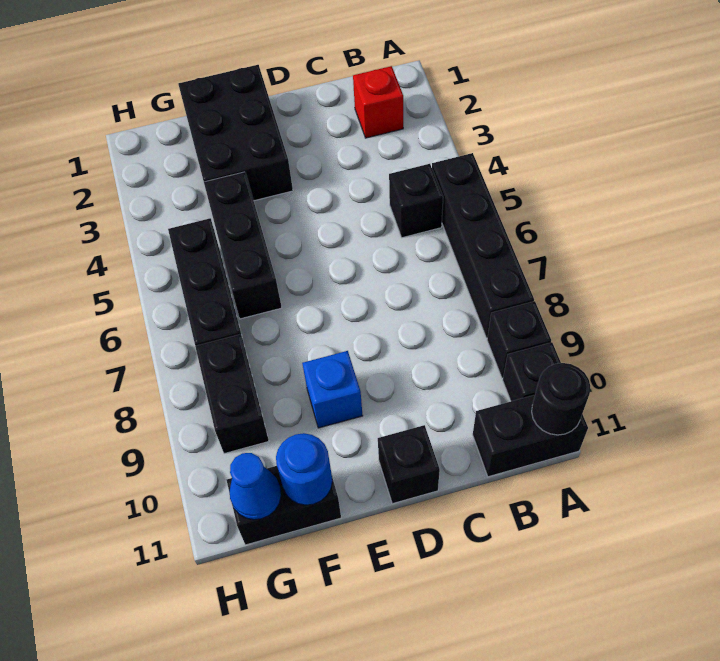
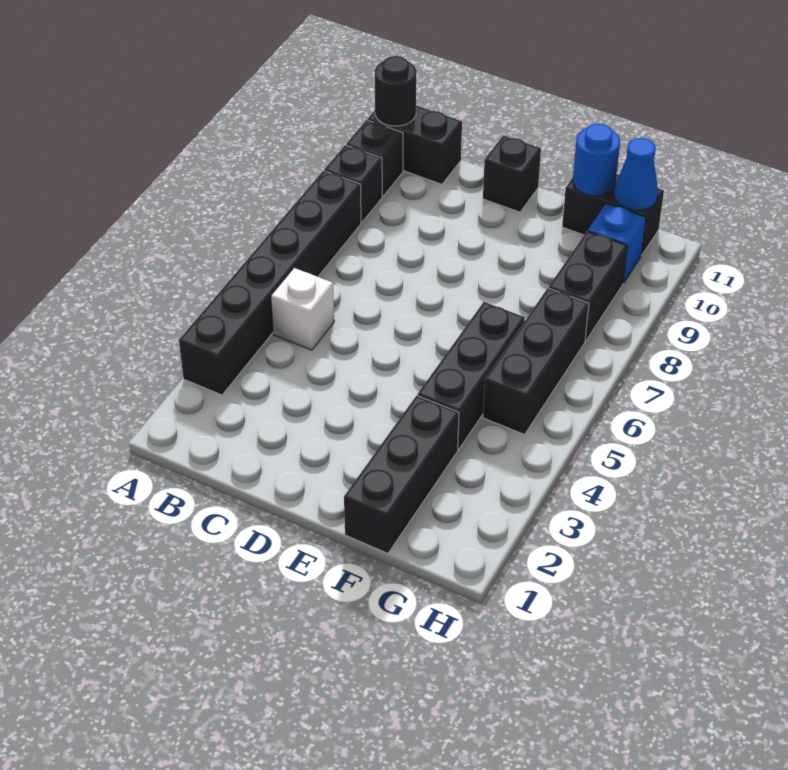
black 1x4 brick [432,153,534,338] -> black 1x6 brick [179,171,361,395]
red 1x1 brick [353,66,403,138] -> none
black 1x1 brick [389,164,443,238] -> white 1x1 brick [271,268,334,350]
black 2x3 brick [178,65,293,201] -> black 1x3 brick [344,395,459,553]
blue 1x1 brick [302,351,363,428] -> blue 1x1 brick moved to [588,204,646,283]

